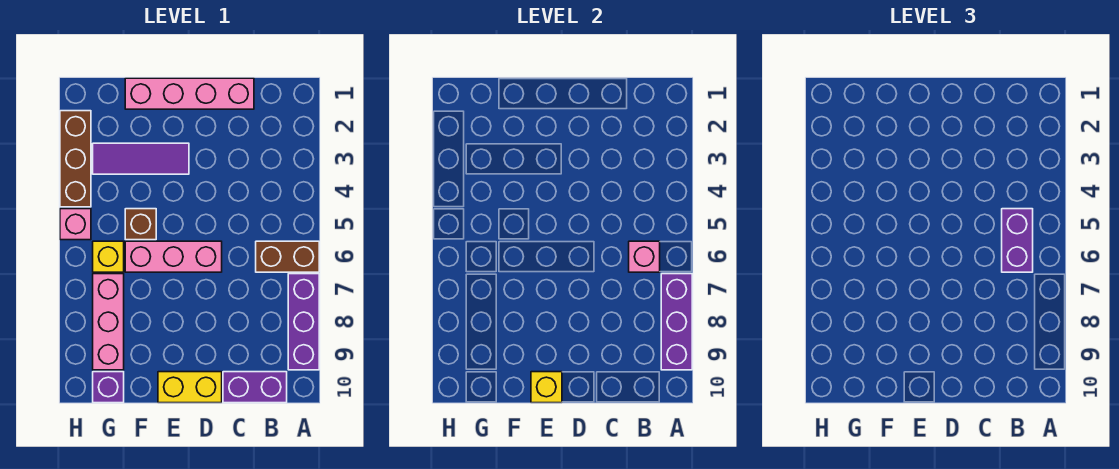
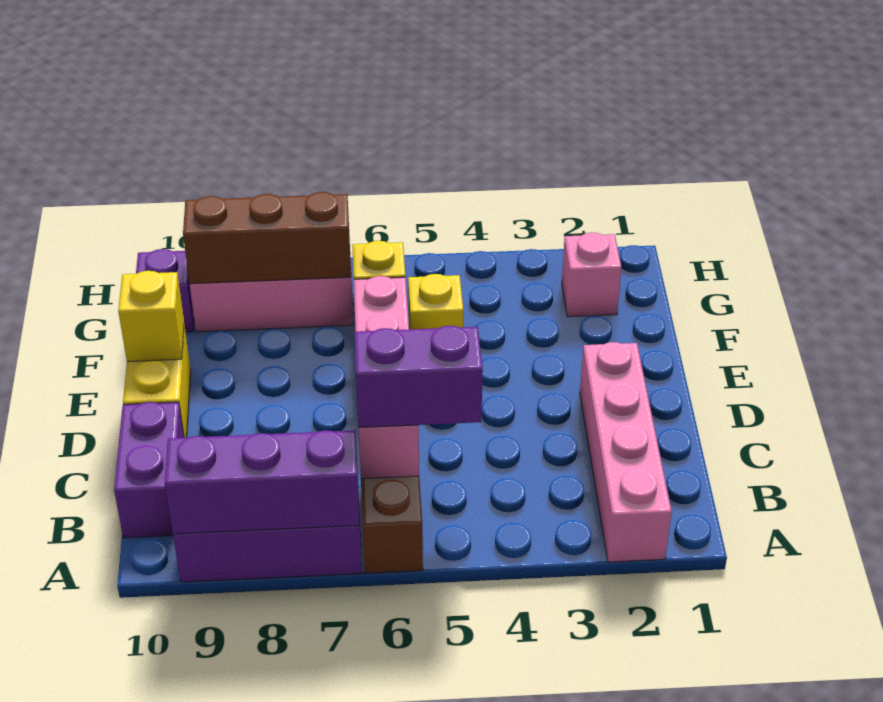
pink 1x4 brick [125,78,254,109] -> pink 1x4 brick moved to [580,342,672,562]
purple 1x3 tile [93,143,189,174] -> none
brown 1x1 brick [125,209,156,240] -> yellow 1x1 brick [408,274,463,329]
brown 1x3 brick [60,111,91,207] -> brown 1x3 brick moved to [183,192,351,284]
pink 1x1 brick [60,209,91,240] -> pink 1x1 brick moved to [562,232,622,317]

